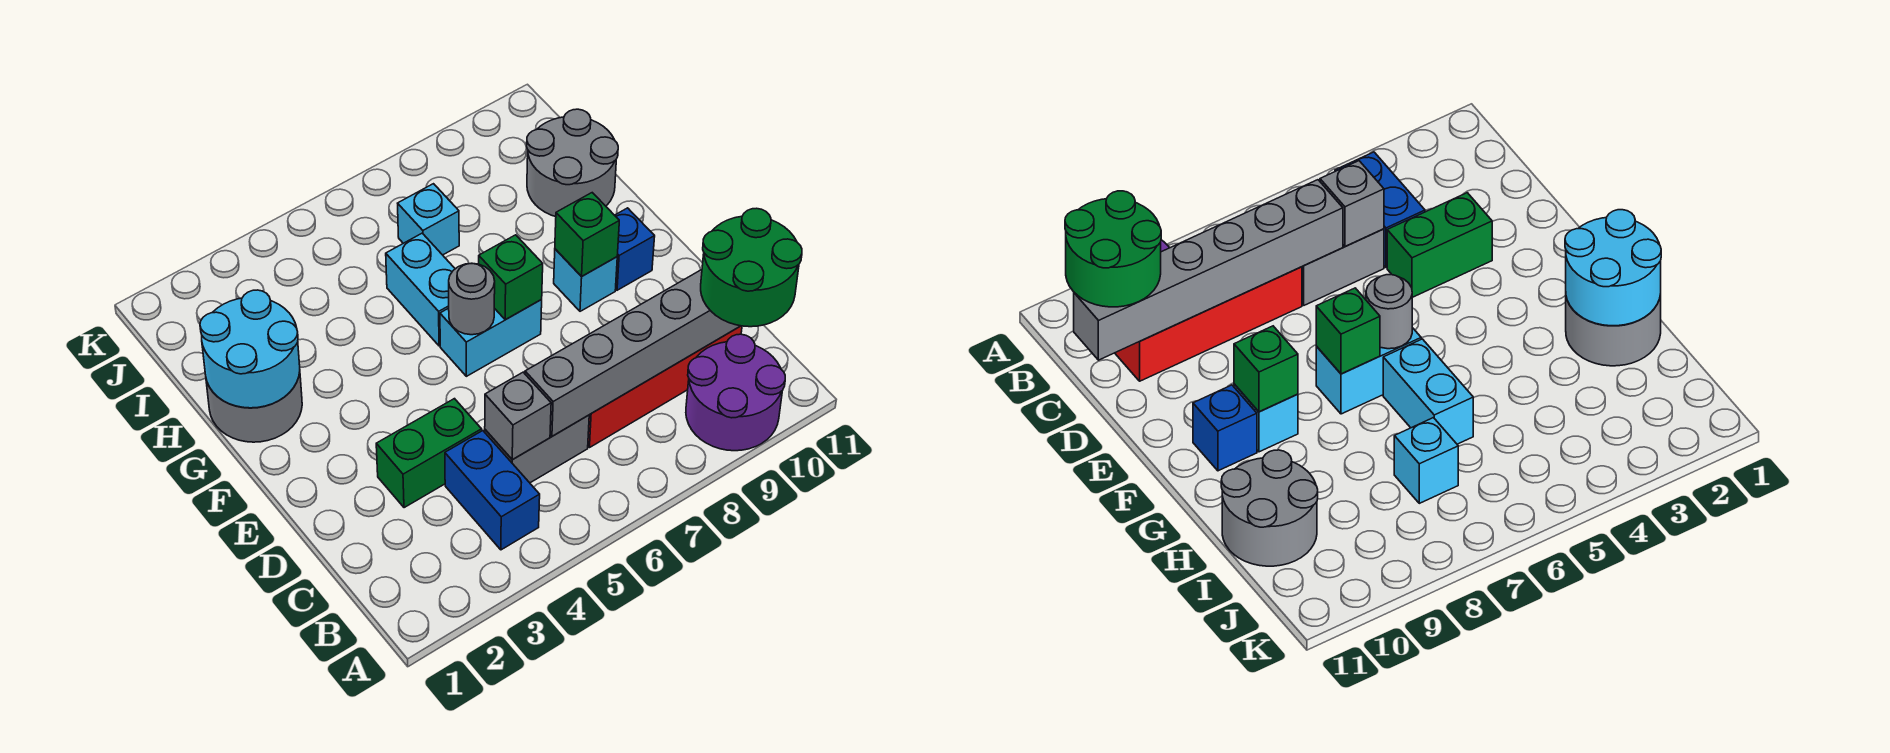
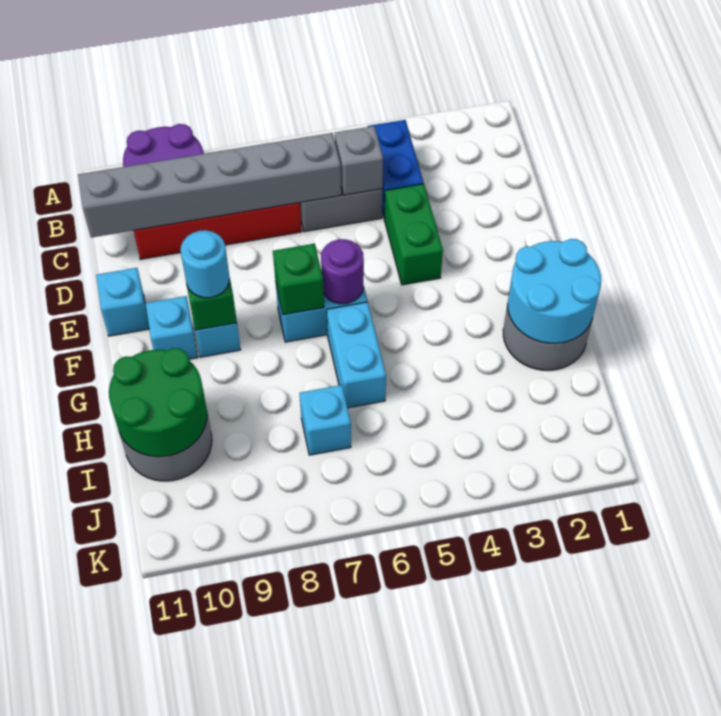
green 2x2 round brick [701,208,802,327] -> green 2x2 round brick moved to [109,348,207,457]
green 1x2 brick [376,399,482,508] -> green 1x2 brick turned to [384,184,443,285]
none -> cyan 1x1 brick [96,268,149,336]
grey 1x1 round brick [449,263,495,335] -> purple 1x1 round brick [321,239,364,304]
none -> cyan 1x1 round brick [181,230,229,298]
blue 1x1 brick [615,208,655,290] -> cyan 1x1 brick [145,296,198,359]

